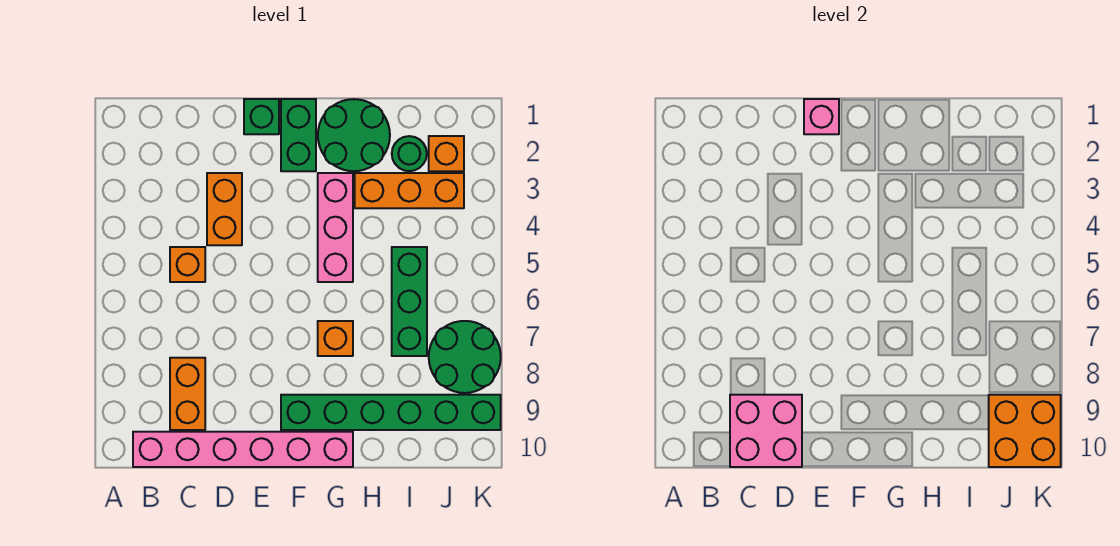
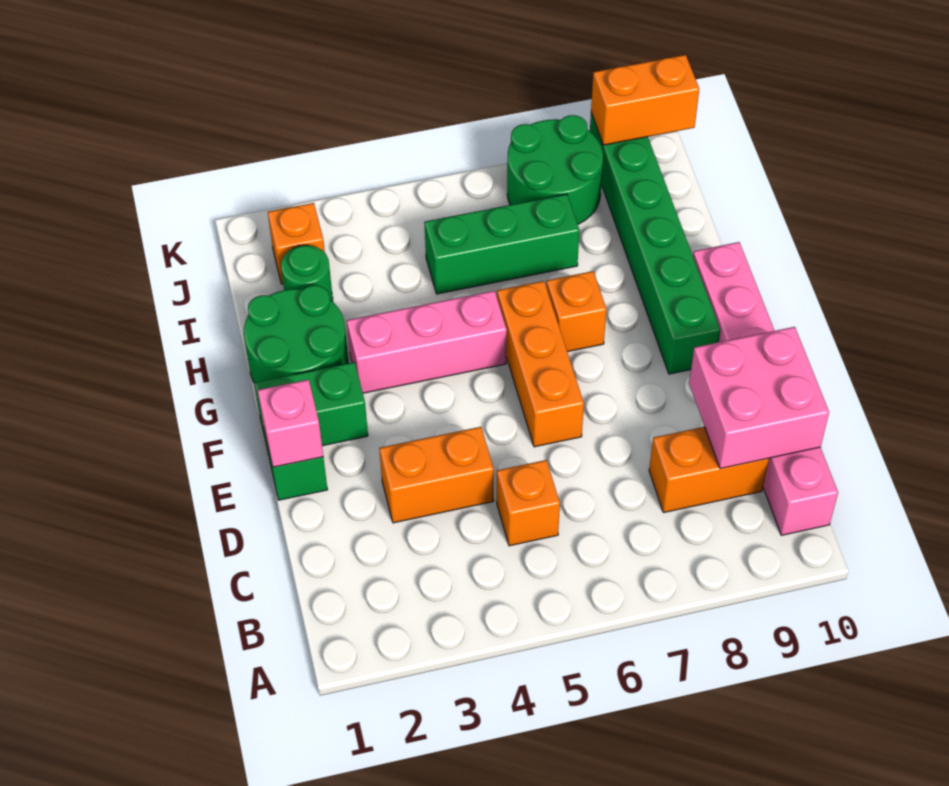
orange 1x3 brick [355,173,464,208] -> orange 1x3 brick moved to [497,281,584,447]
orange 2x2 brick [989,395,1061,467] -> orange 1x2 brick [591,55,699,145]

